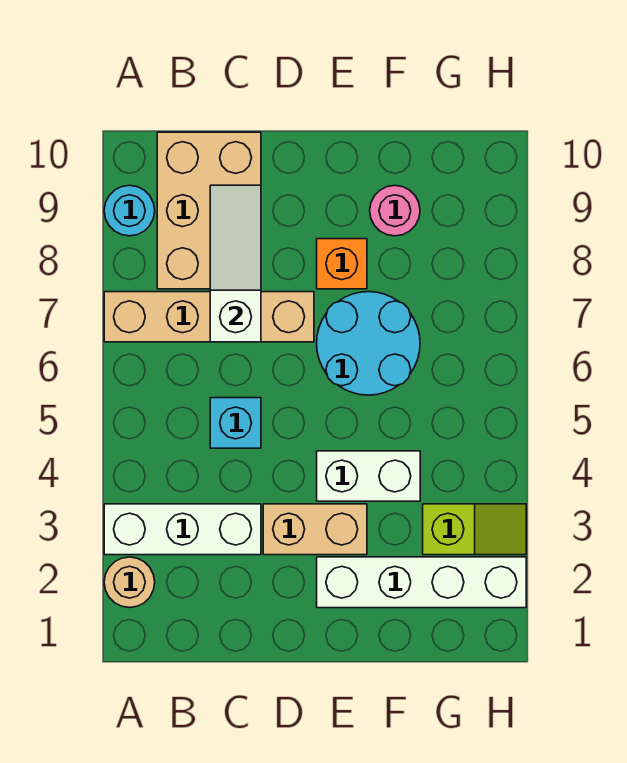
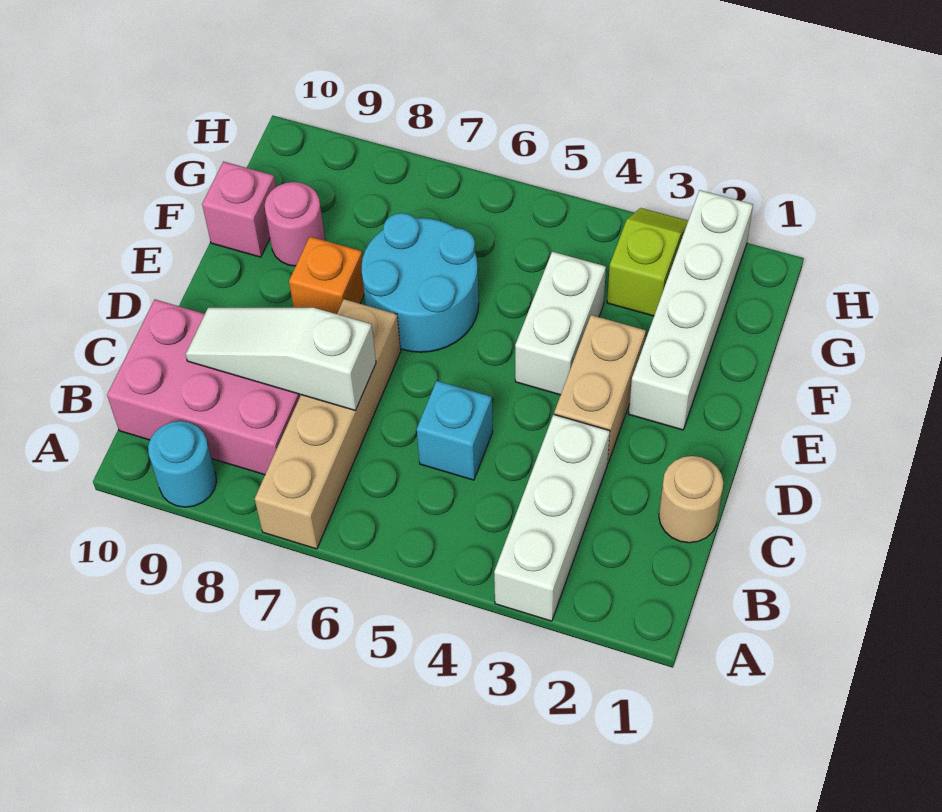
tan 1x1 round brick [104,557,155,608] -> tan 1x1 round brick moved to [659,456,723,543]
tan 2x3 brick [157,132,261,289] -> pink 2x3 brick [107,300,301,475]
none -> pink 1x1 brick [202,162,276,257]

